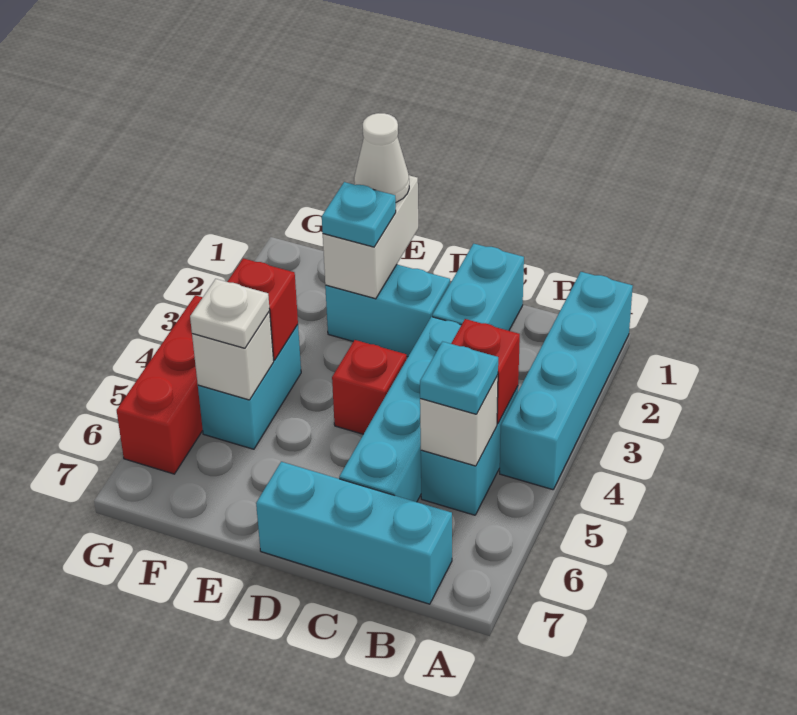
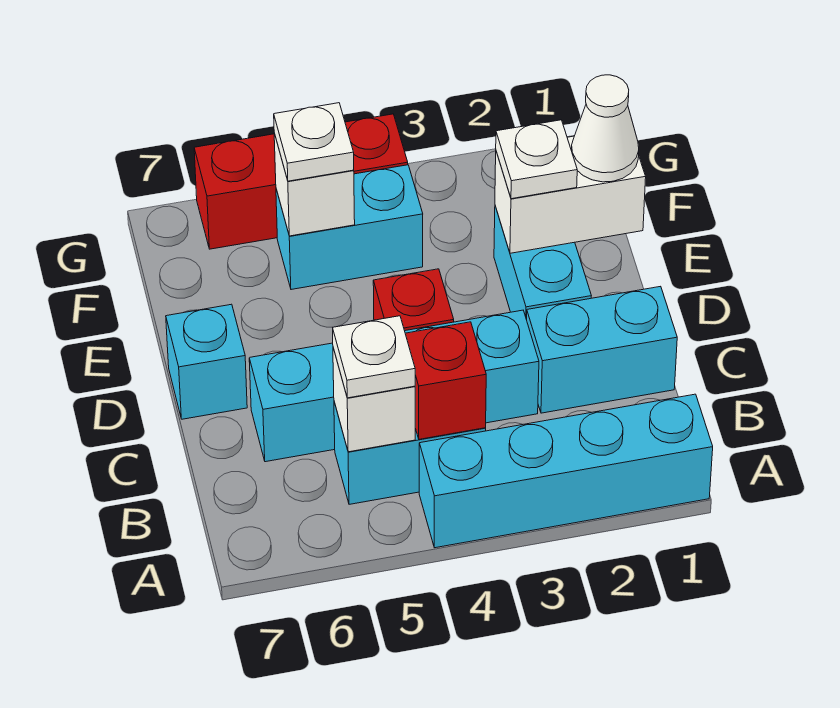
cyan 1x1 plate [420,342,498,414] -> white 1x1 plate [333,316,415,398]
cyan 1x3 brick [256,462,452,604] -> cyan 1x1 brick [166,304,247,419]
cyan 1x1 plate [322,182,396,247] -> white 1x1 plate [496,120,577,199]
red 1x1 brick [227,258,298,360] -> none

